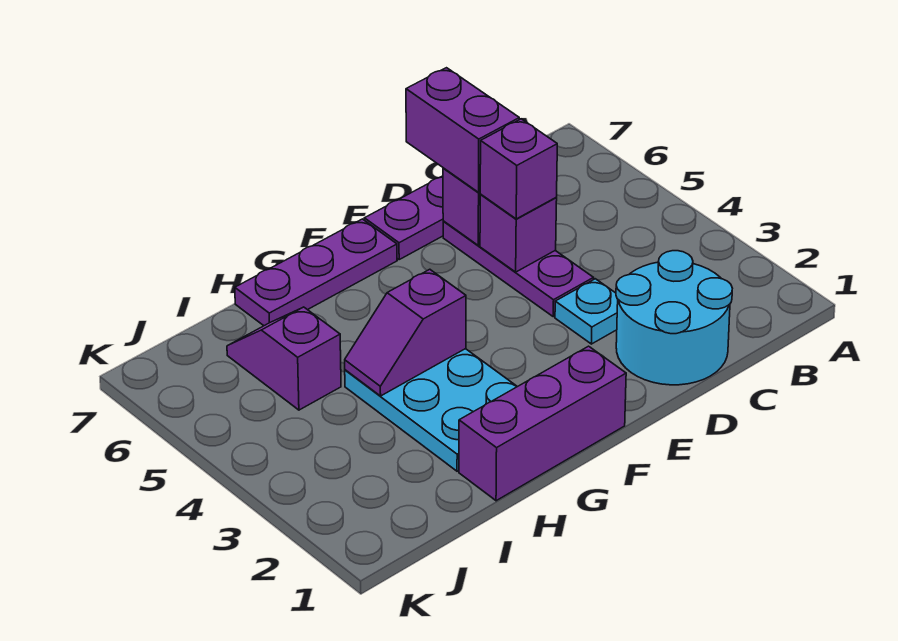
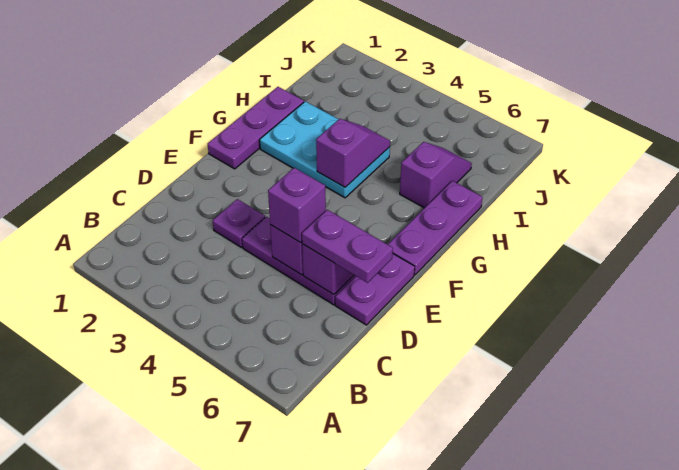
cyan 2x2 round brick [616,251,732,385] -> none
cyan 1x1 plate [555,279,618,344] -> purple 1x1 plate [213,199,265,247]
purple 1x2 brick [406,68,519,192] -> purple 1x2 plate [302,210,393,283]
purple 1x3 brick [459,346,626,501] -> purple 1x3 plate [208,87,304,169]
purple 1x2 slope [227,307,341,410] -> purple 1x2 slope turned to [400,142,472,208]

